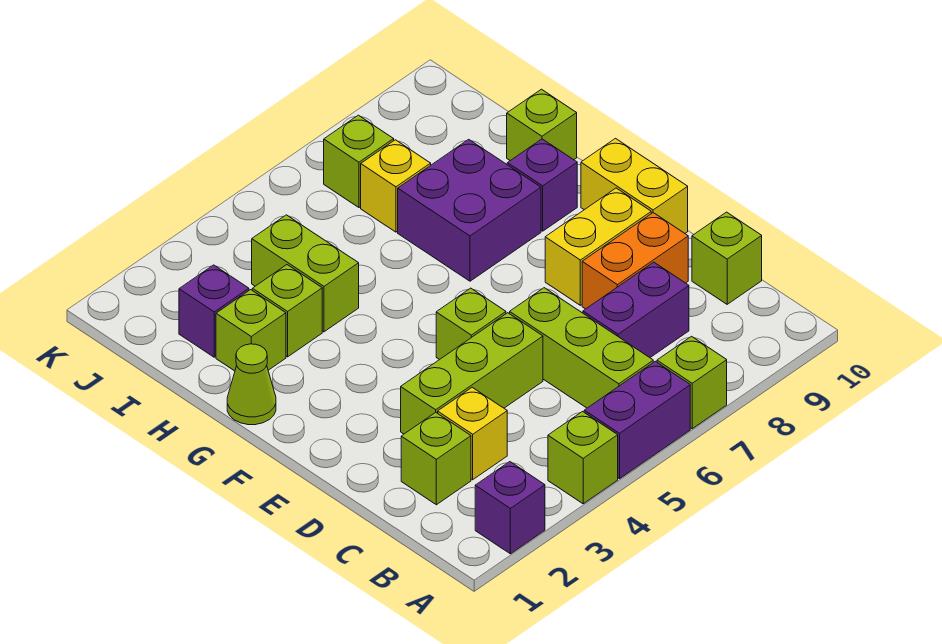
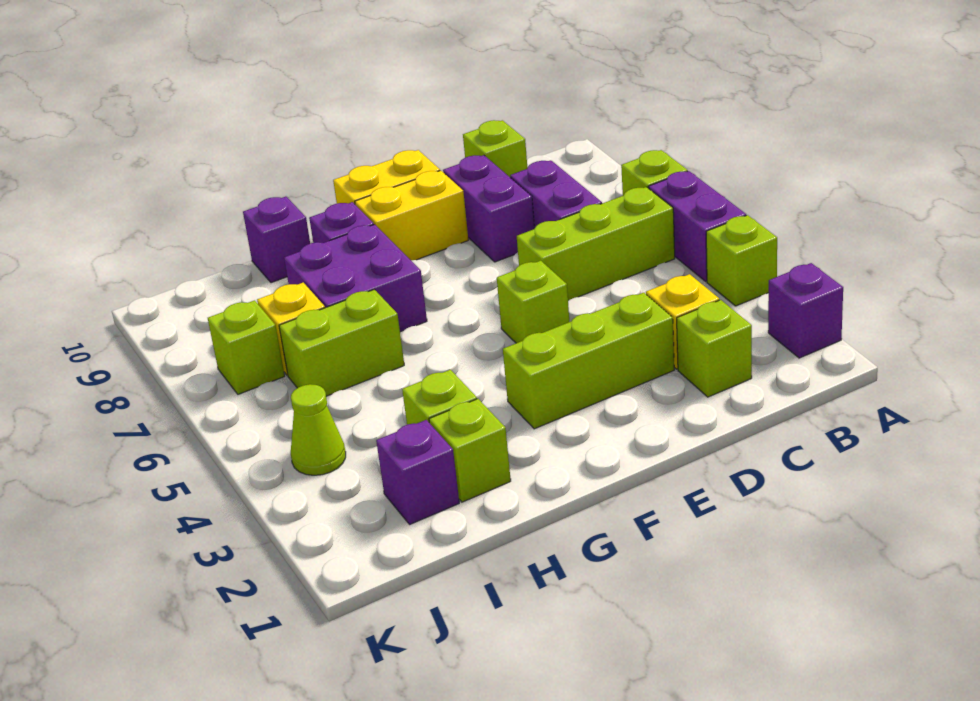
lime 1x3 brick [401,313,543,434] -> lime 1x3 brick turned to [503,293,674,429]
orange 1x2 brick [582,213,688,309] -> purple 1x2 brick [443,155,535,262]
yellow 1x2 brick [545,188,651,305] -> yellow 1x2 brick turned to [355,171,468,260]
lime 1x1 cone [227,344,276,425] -> lime 1x1 cone moved to [291,384,346,475]
lime 1x2 brick [252,215,359,332] -> lime 1x2 brick moved to [279,289,404,396]
lime 1x1 brick [507,89,577,161] -> purple 1x1 brick [243,197,310,283]

